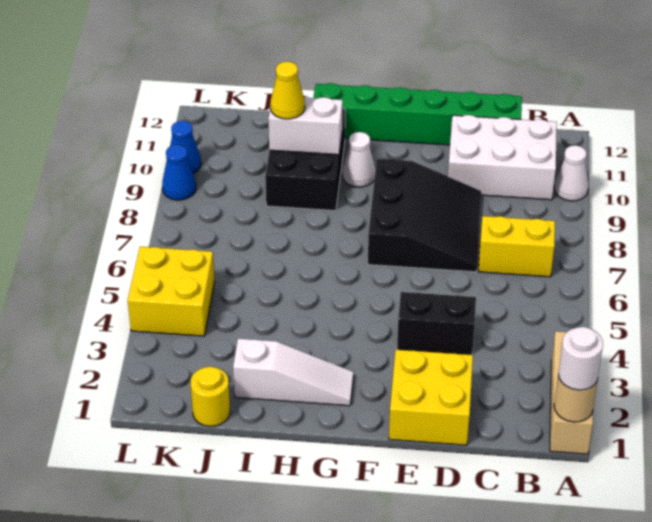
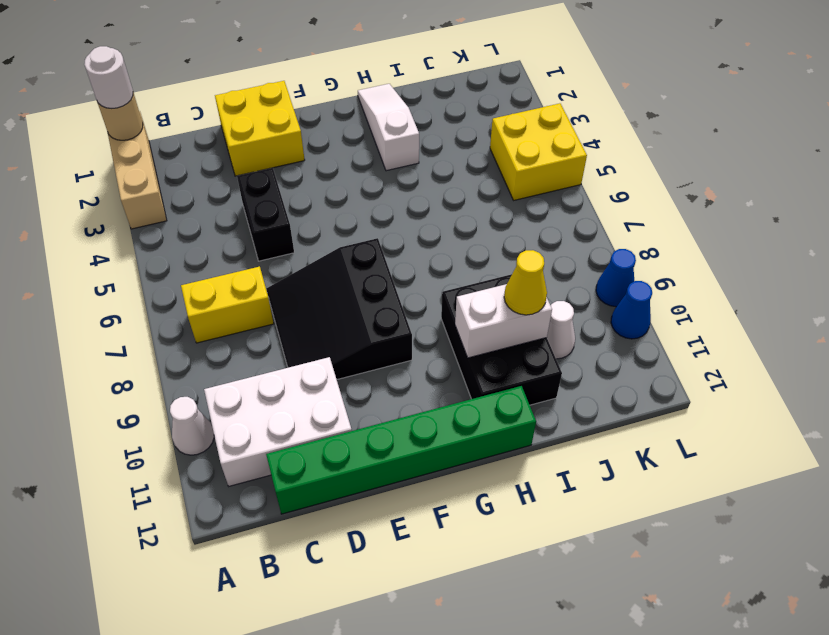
black 1x2 brick [397,292,476,355] -> black 1x2 brick turned to [237,168,294,261]
white 1x3 slope [233,339,354,406] -> white 1x3 slope turned to [358,84,419,171]
white 1x1 cone [342,132,376,187] -> white 1x1 cone moved to [547,301,575,359]
yellow 1x1 round brick [191,367,230,426] -> none

